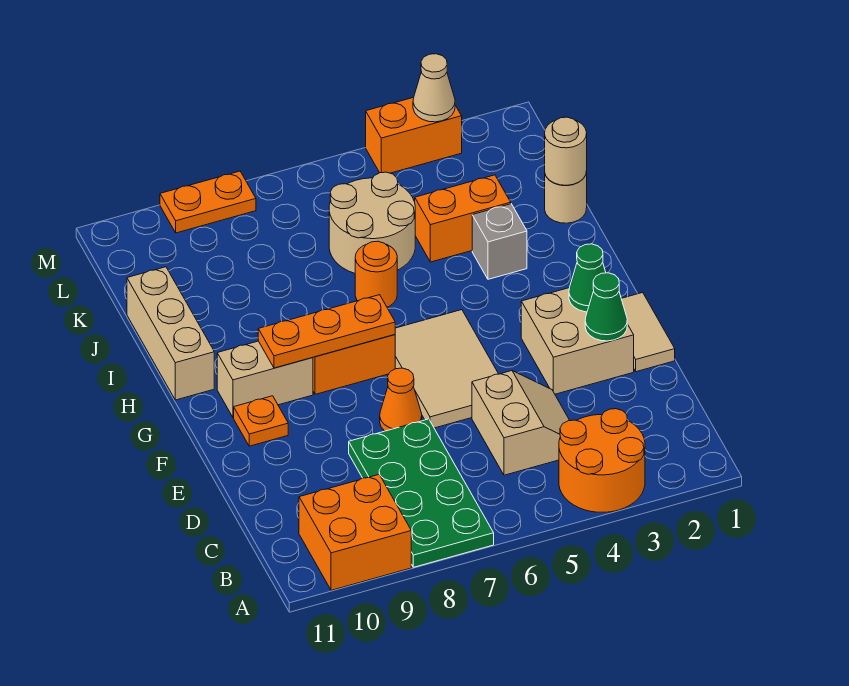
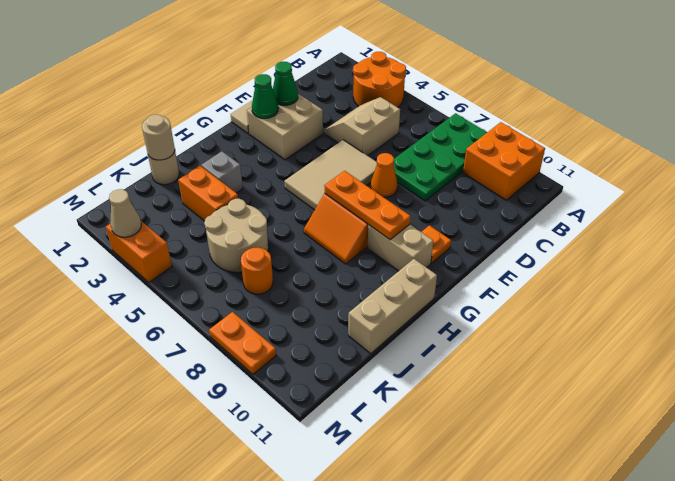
orange 1x1 round brick [355,241,397,307] -> orange 1x1 round brick moved to [241,248,273,294]

